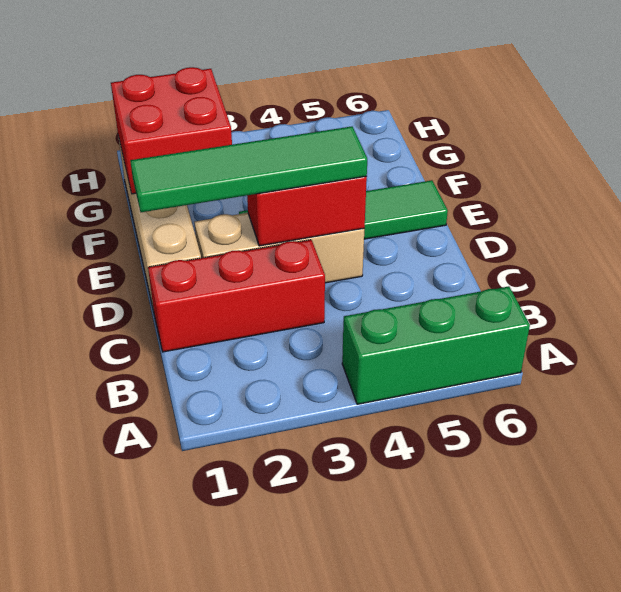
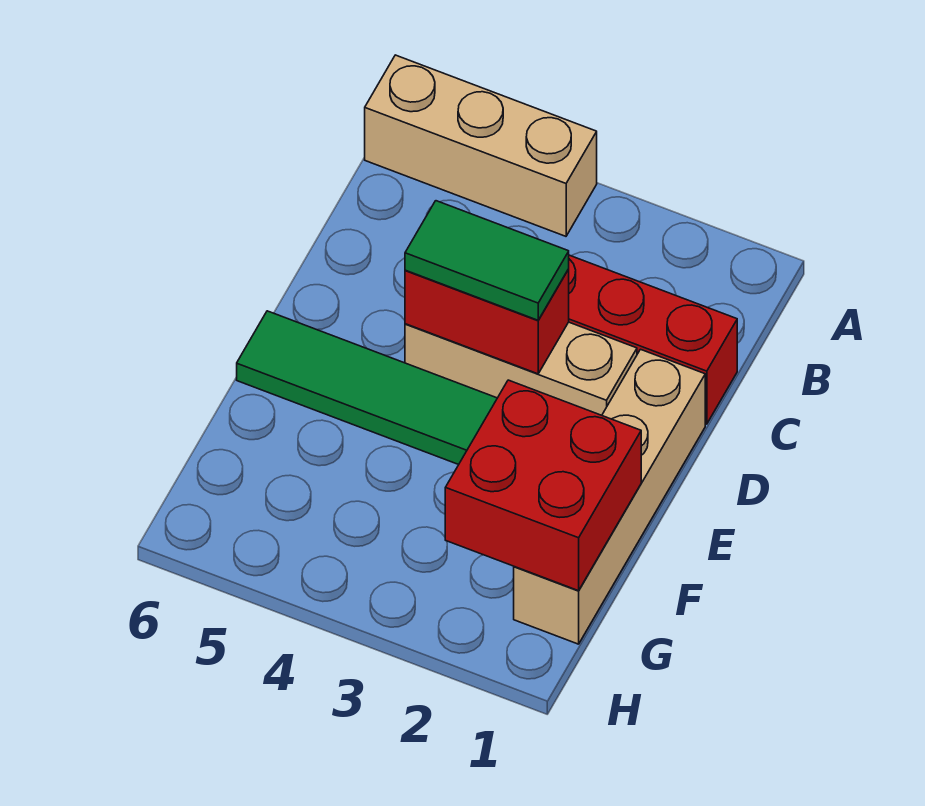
green 1x3 brick [342,286,530,404] -> tan 1x3 brick [365,55,597,236]
green 1x4 tile [130,127,367,212] -> green 1x2 tile [405,201,569,320]

